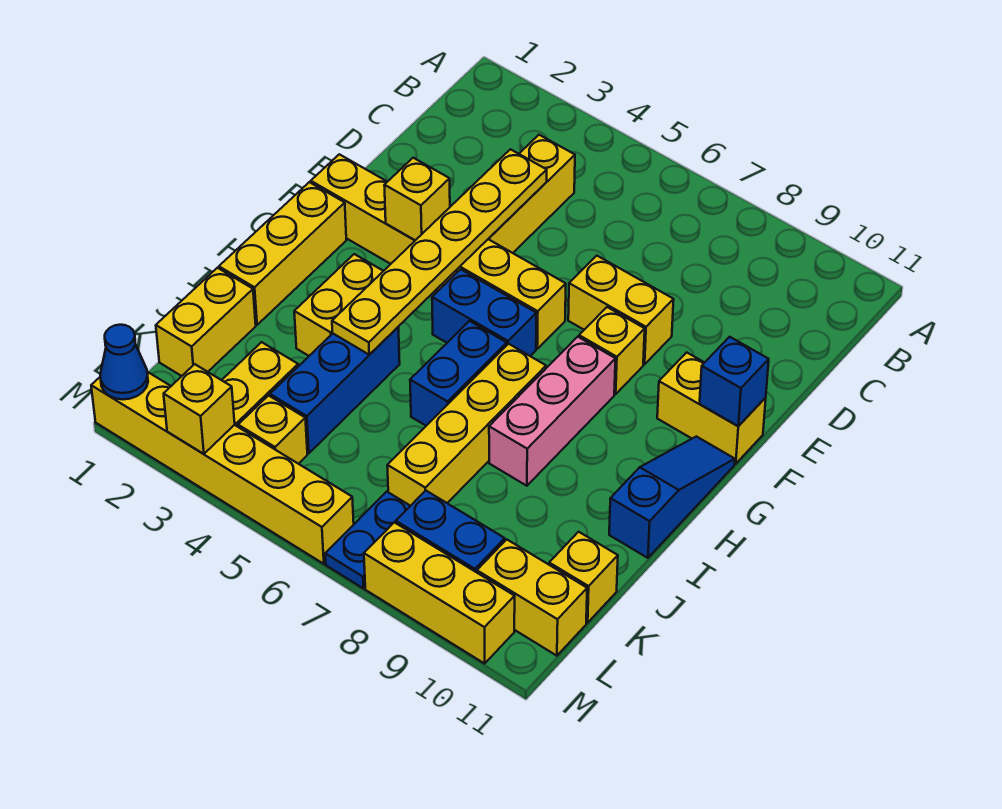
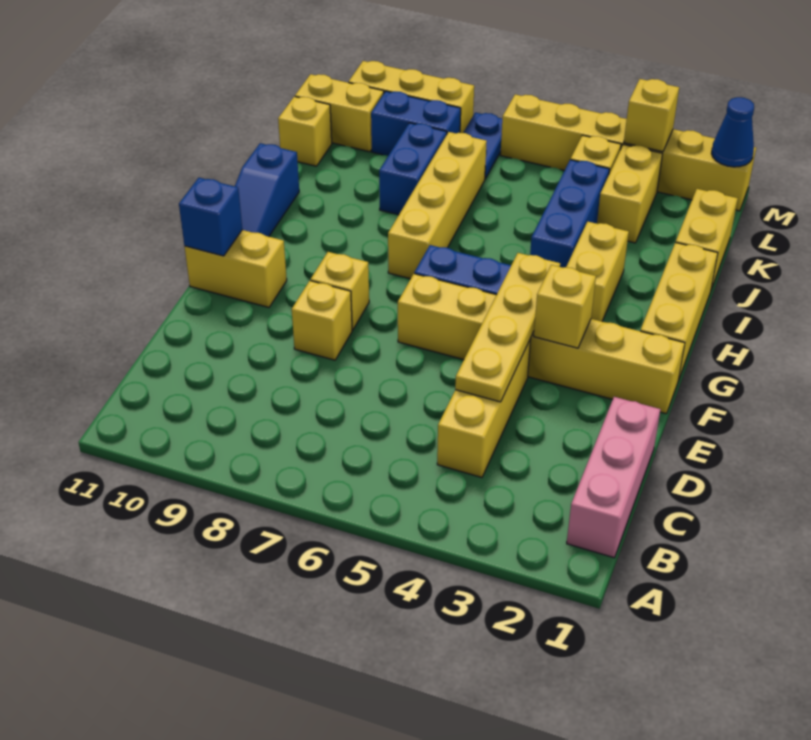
yellow 1x6 plate [332,149,547,355] -> yellow 1x4 plate [455,253,560,402]
yellow 1x2 brick [568,256,674,364] -> yellow 1x1 brick [292,281,352,360]
pink 1x3 brick [489,337,615,486] -> pink 1x3 brick moved to [567,397,661,558]
blue 1x2 brick [410,321,507,426] -> blue 1x2 brick moved to [379,123,447,215]

